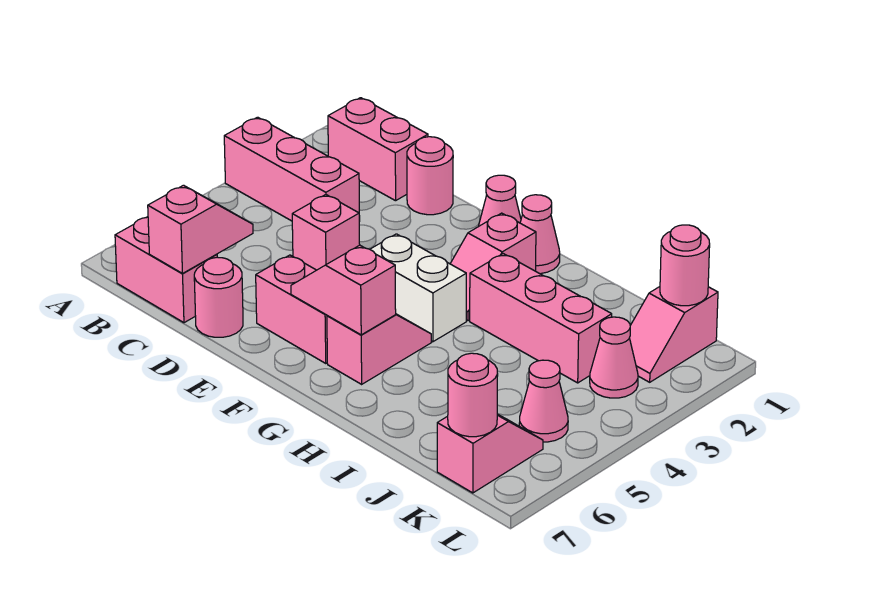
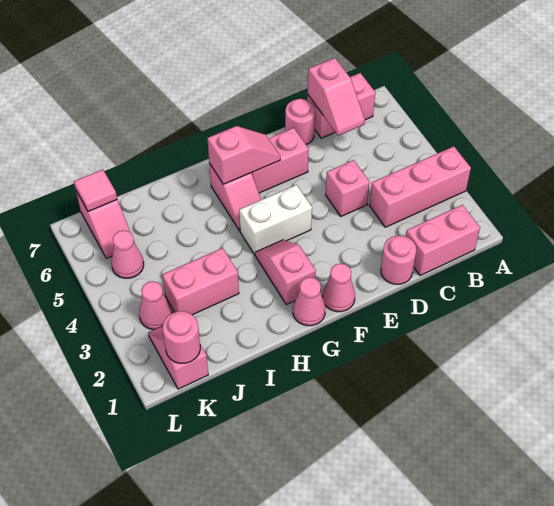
pink 1x3 brick [470,254,612,383] -> pink 1x2 brick [162,248,239,315]
pink 1x1 round brick [448,353,498,437] -> pink 1x1 tile [74,170,117,211]

